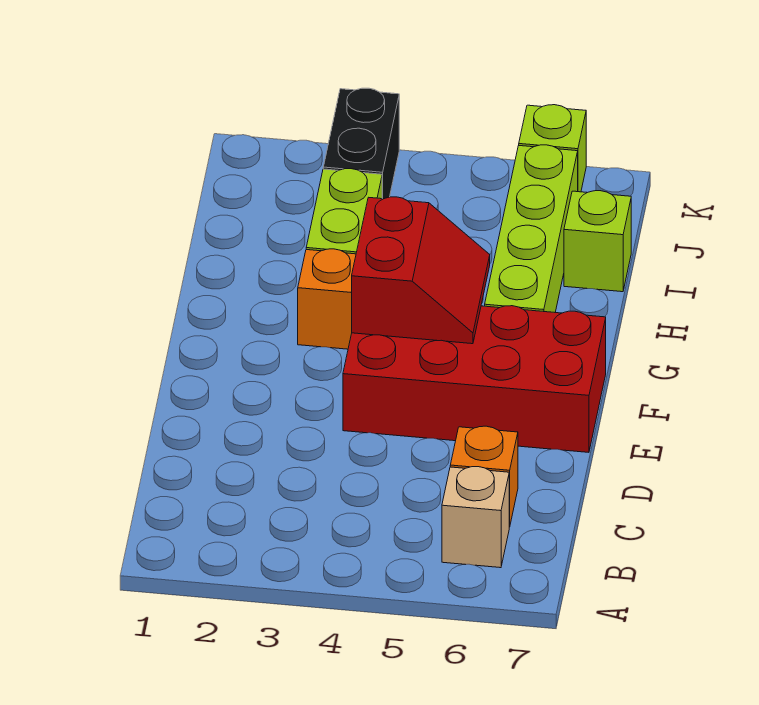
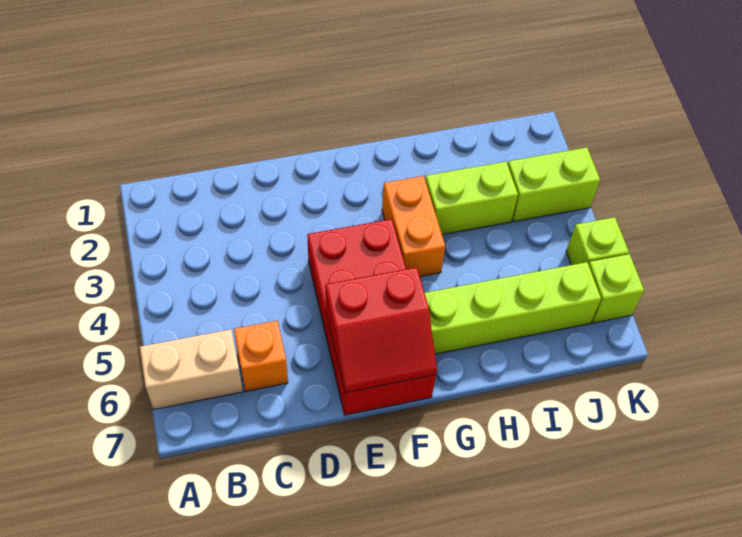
tan 1x1 brick [442,467,509,568] -> tan 1x2 brick [140,329,243,409]
red 2x2 slope [352,197,490,344] -> red 2x2 slope moved to [325,267,437,393]
lime 1x1 brick [564,191,631,292] -> lime 1x1 brick moved to [566,217,629,265]
black 1x2 brick [323,88,399,199] -> lime 1x2 brick [508,147,600,222]

